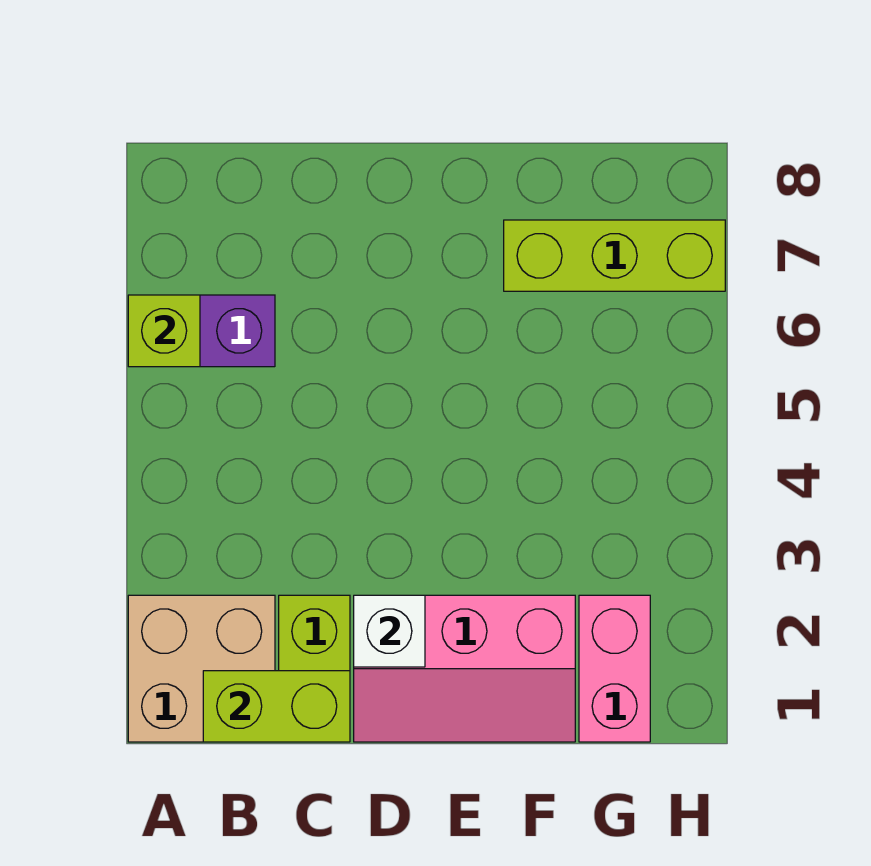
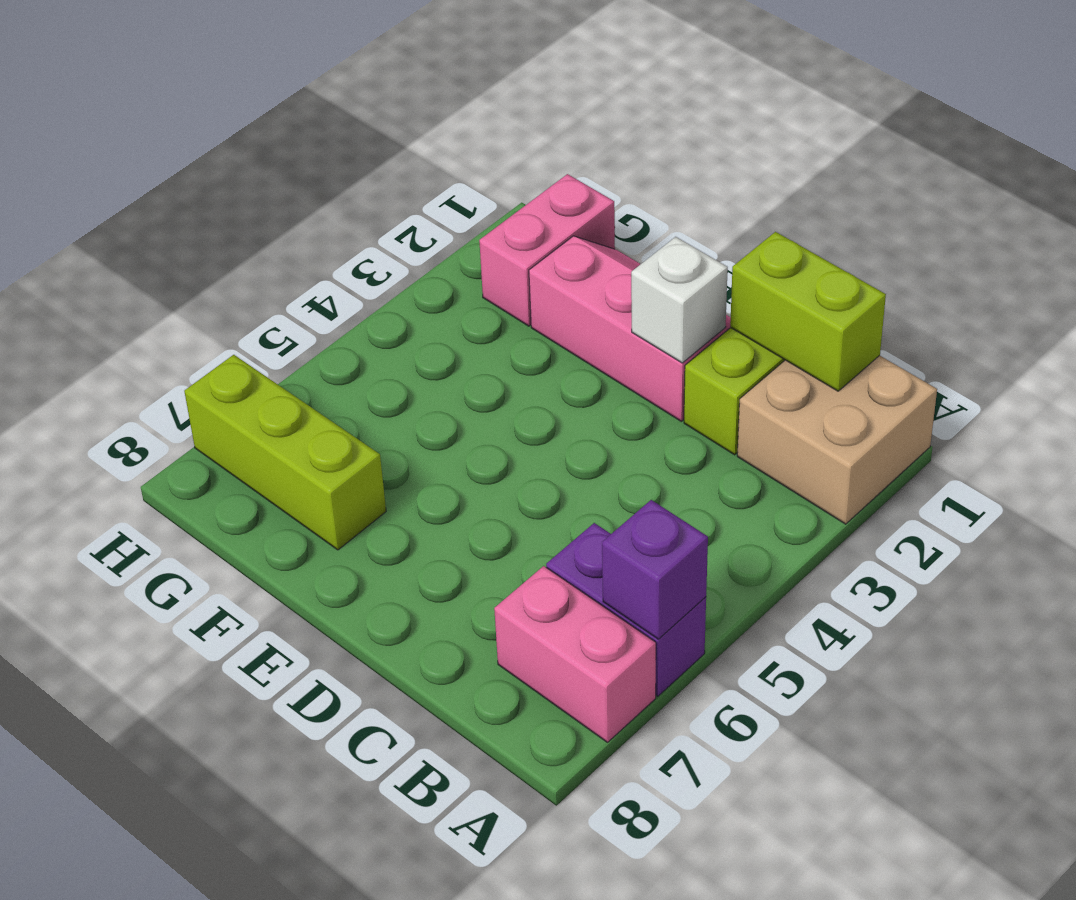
lime 1x1 brick [128,295,200,367] -> purple 1x1 brick [602,500,708,639]
none -> pink 1x2 brick [494,566,656,742]

